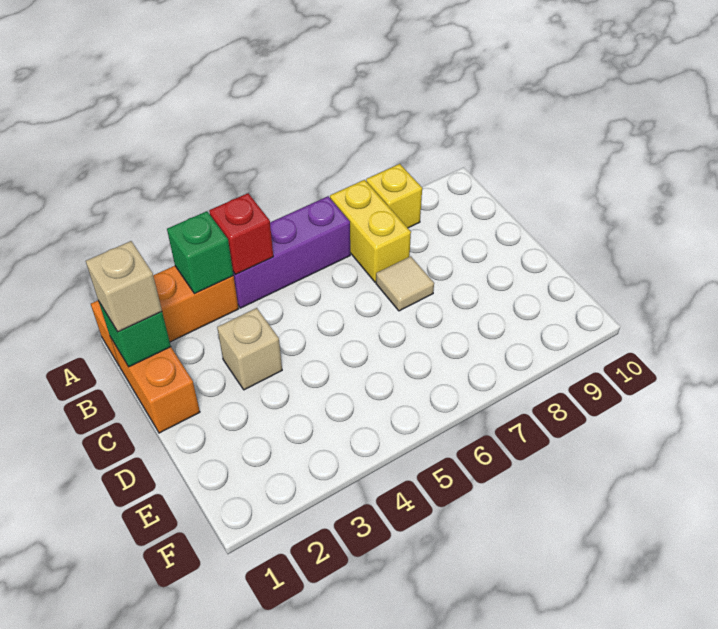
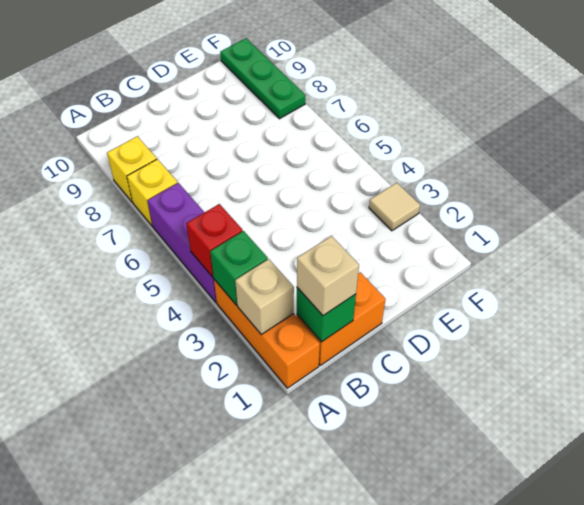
yellow 1x2 brick [330,180,411,282] -> yellow 1x1 brick [127,159,177,226]
tan 1x1 brick [217,308,282,390] -> tan 1x1 brick moved to [235,259,294,335]
tan 1x1 tile [376,256,434,311] -> tan 1x1 tile moved to [369,183,420,231]
none -> green 1x3 plate [220,38,306,119]

